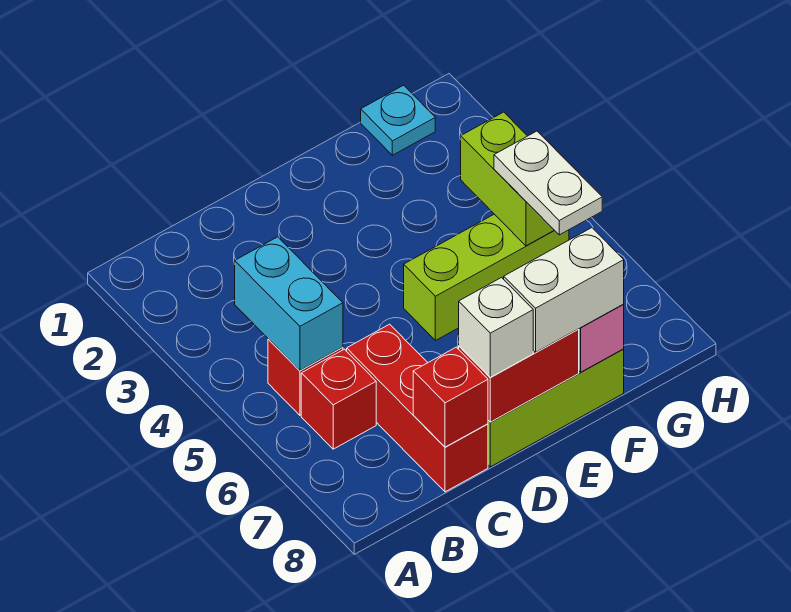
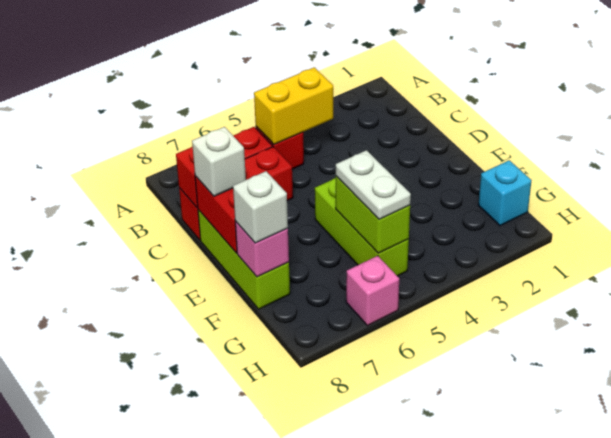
cyan 1x2 brick [235,237,343,370] -> yellow 1x2 brick [254,67,333,144]
white 1x2 brick [504,228,624,352] -> white 1x1 brick [233,171,288,243]
cyan 1x1 plate [361,85,435,155] -> cyan 1x1 brick [478,160,532,226]
lime 1x2 brick [461,112,554,246] -> lime 1x2 brick turned to [336,176,410,253]
white 1x2 plate [494,131,602,235] -> white 1x2 plate turned to [336,150,411,220]
none -> pink 1x1 brick [346,256,399,326]

